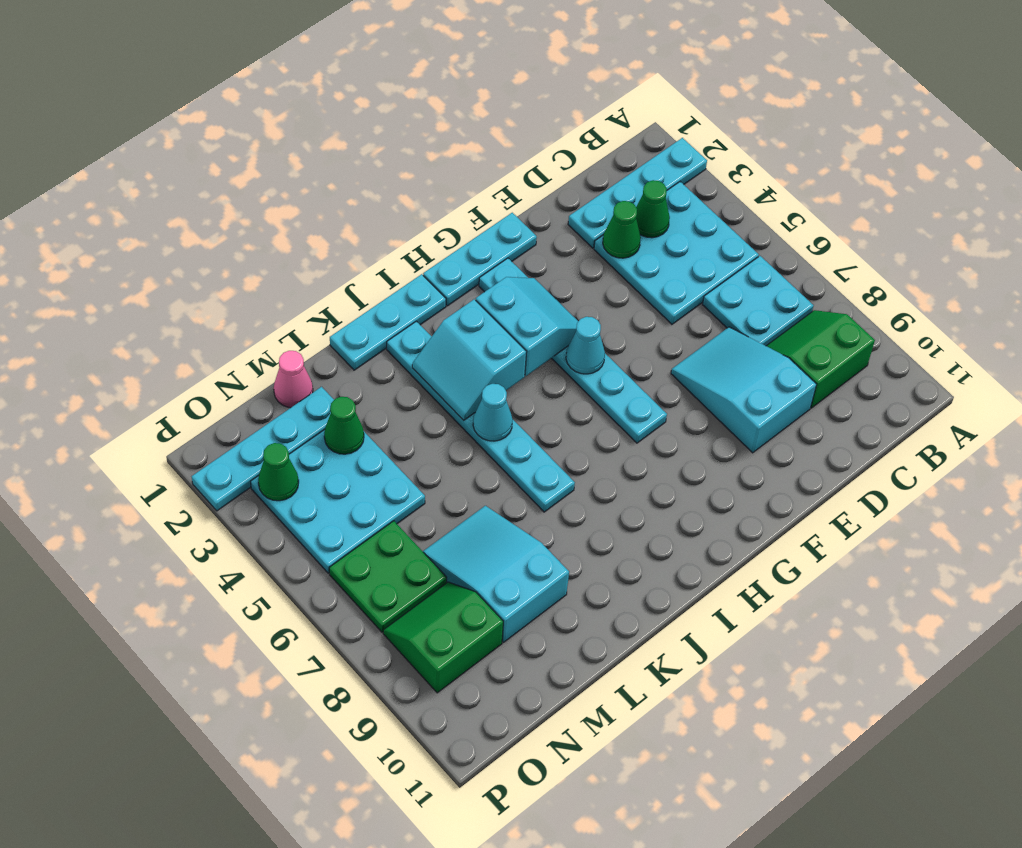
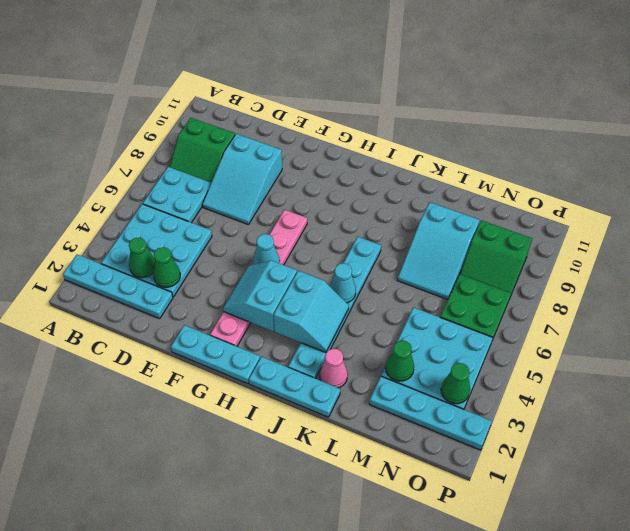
cyan 1x6 plate [479,258,667,443] -> pink 1x6 plate [210,210,307,346]
pink 1x1 cone [274,351,313,408] -> pink 1x1 cone moved to [320,349,348,388]

